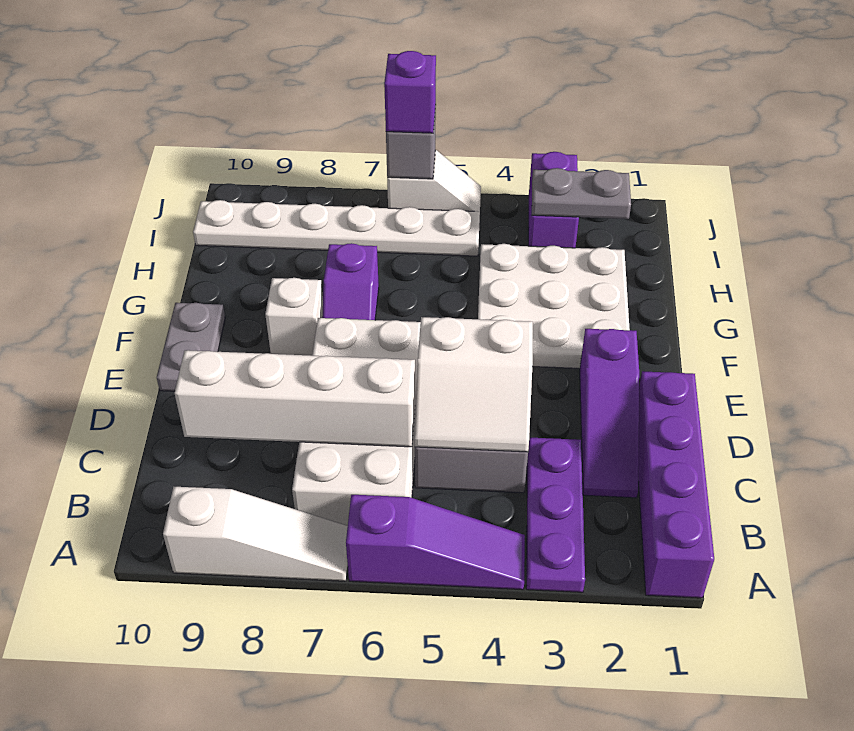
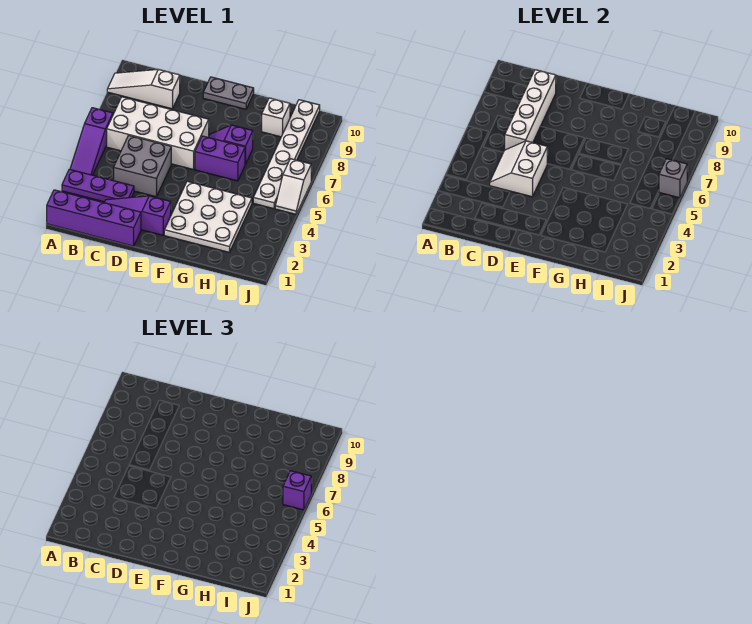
white 1x3 slope [163,487,348,581] -> white 1x3 slope turned to [107,69,180,109]
white 1x1 brick [265,278,323,356] -> white 1x1 brick moved to [262,98,290,137]
grey 1x2 plate [532,168,631,219] -> none
purple 1x2 brick [528,152,579,248] -> purple 1x2 brick moved to [195,136,245,181]

